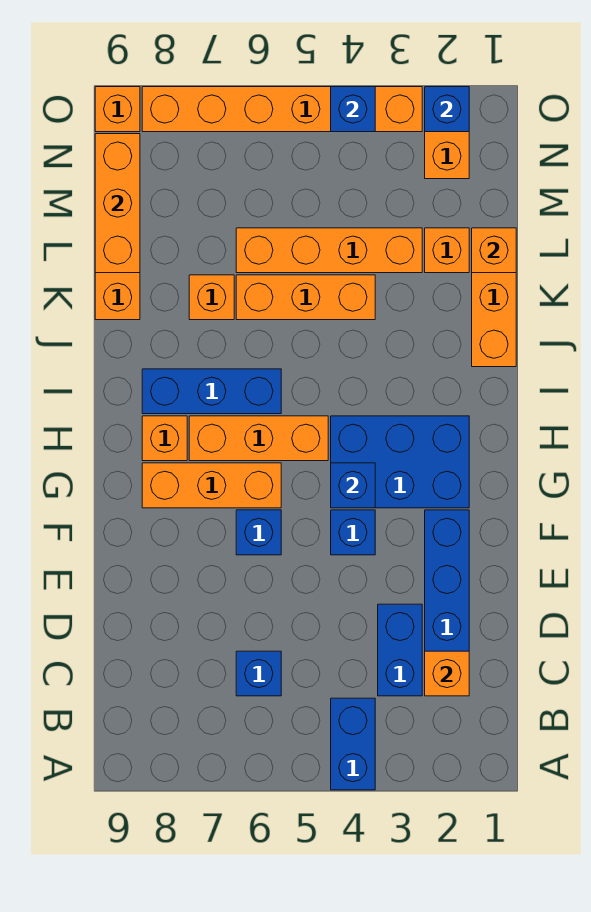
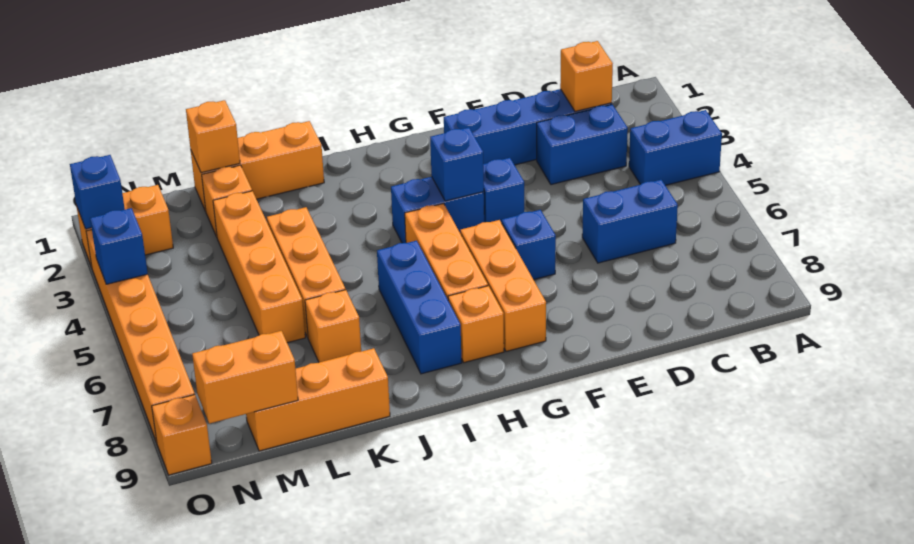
blue 1x1 brick [236,651,281,696] -> blue 1x2 brick [582,180,678,263]
blue 2x3 brick [331,416,469,508] -> blue 1x2 brick [391,177,484,243]
orange 1x3 brick [95,134,140,273] -> orange 1x2 brick [192,331,298,424]

